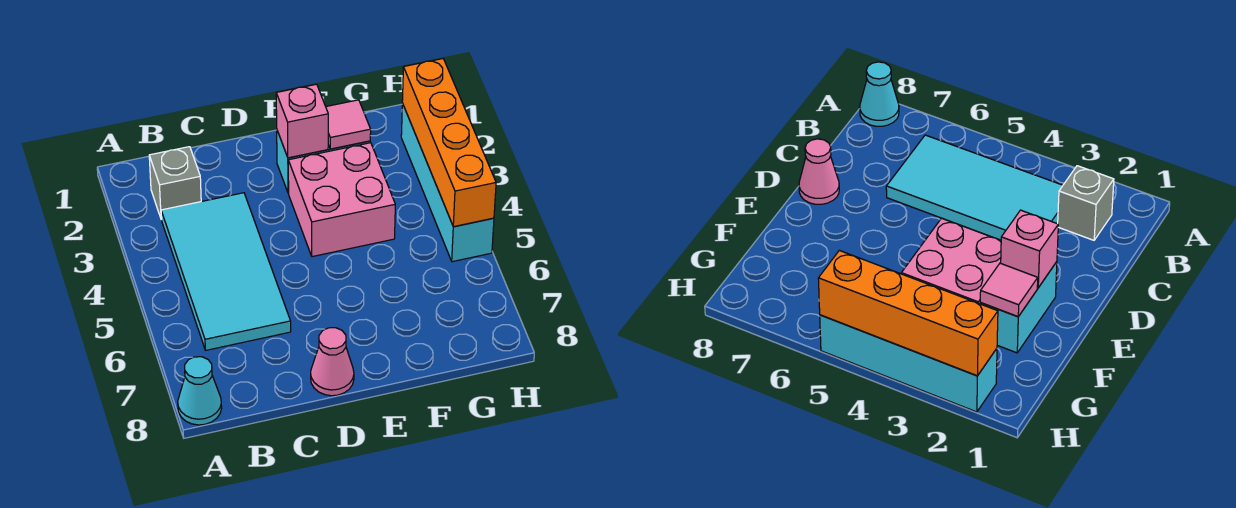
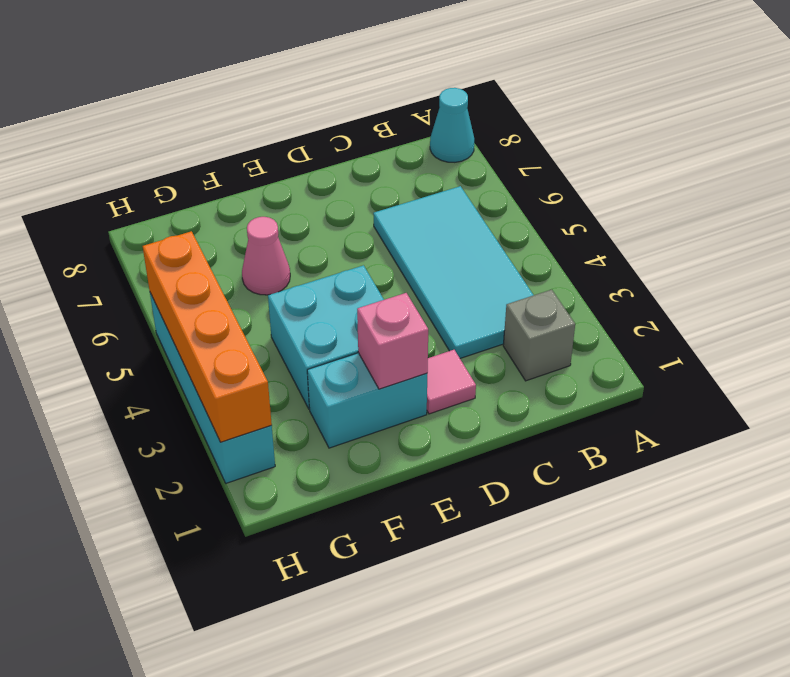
pink 1x1 cone [311,328,354,396] -> pink 1x1 cone moved to [242,217,290,295]
pink 2x2 brick [288,143,395,257] -> cyan 2x2 brick [268,265,384,409]
pink 1x1 tile [326,100,371,149] -> pink 1x1 tile moved to [427,350,476,414]

